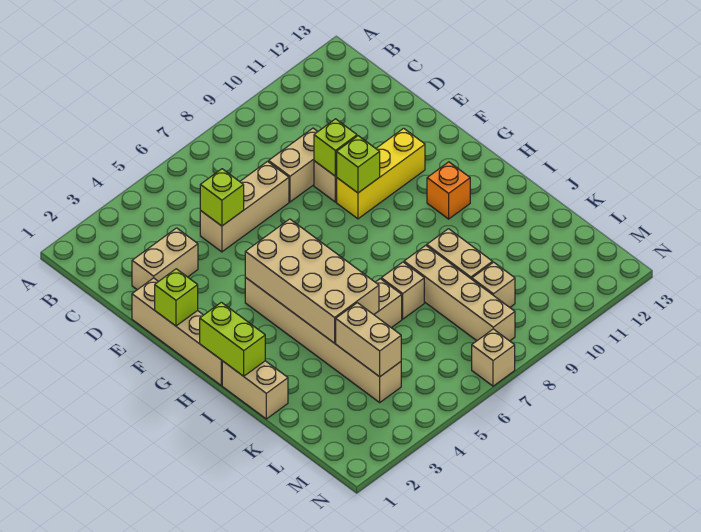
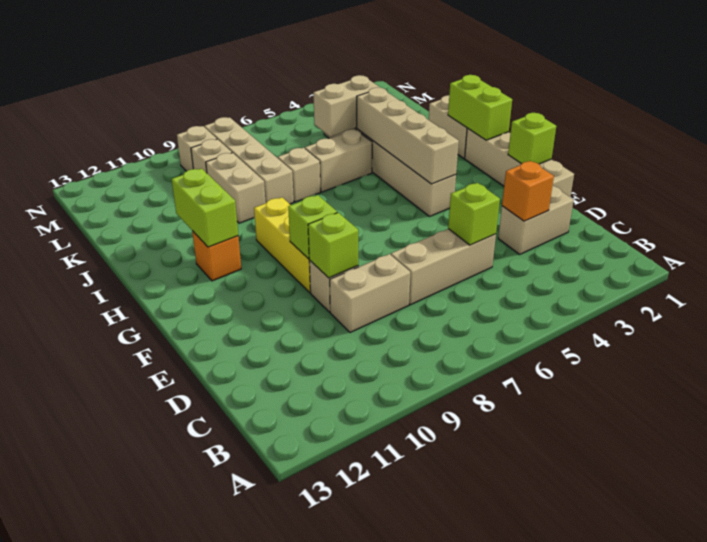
none -> orange 1x1 brick [502,161,554,221]
yellow 1x3 brick [337,128,425,219] -> yellow 1x3 brick turned to [254,197,311,293]
tan 2x4 brick [245,219,379,343] -> tan 1x4 brick [357,88,459,184]
none -> lime 1x2 brick [172,168,238,247]
tan 1x2 brick [336,303,401,377] -> tan 1x2 brick turned to [313,75,380,137]
tan 1x1 brick [472,329,515,386] -> tan 1x1 brick moved to [177,126,217,171]

